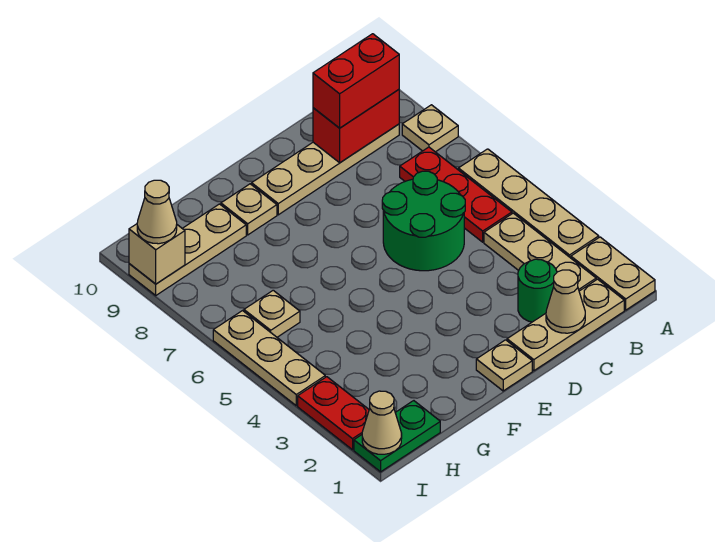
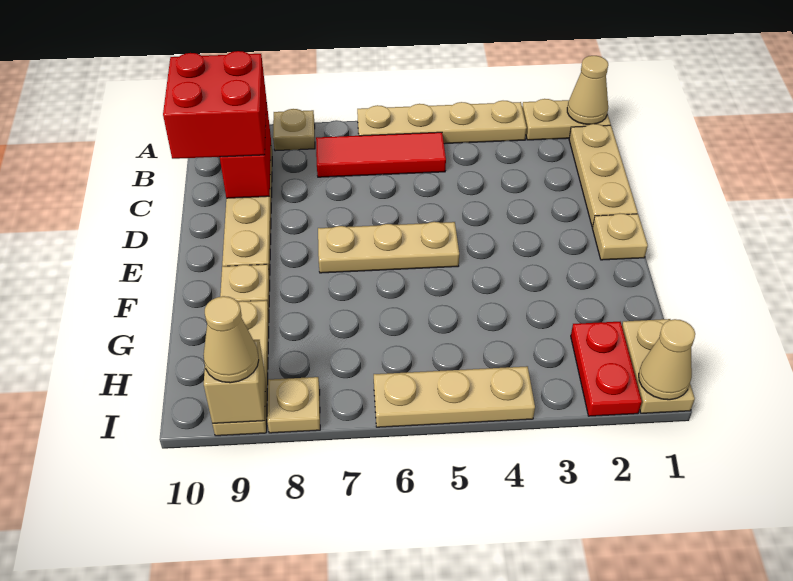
tan 1x3 plate [484,213,596,291] -> tan 1x3 plate moved to [318,222,459,273]
red 1x3 plate [400,147,512,242] -> red 1x3 tile [316,132,446,177]
red 1x2 brick [313,34,399,128] -> red 2x2 brick [163,51,266,159]
tan 1x1 cone [546,270,585,333] -> tan 1x1 cone moved to [567,56,608,124]
green 1x1 round brick [518,259,557,322] -> none
green 2x2 round brick [382,171,465,271] -> none
green 1x2 plate [354,401,440,472] -> tan 1x2 plate [622,319,695,413]
tan 1x1 plate [244,290,300,337] -> tan 1x1 plate moved to [267,377,320,433]
red 1x2 plate [298,377,369,450] -> red 1x2 plate turned to [571,322,642,416]

